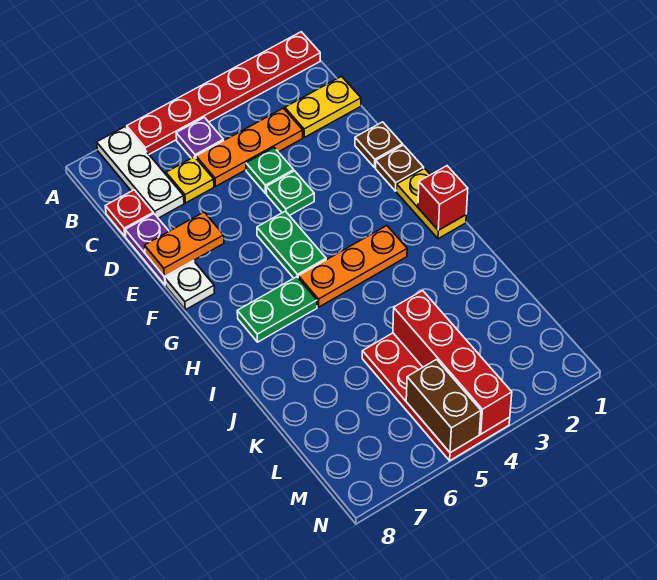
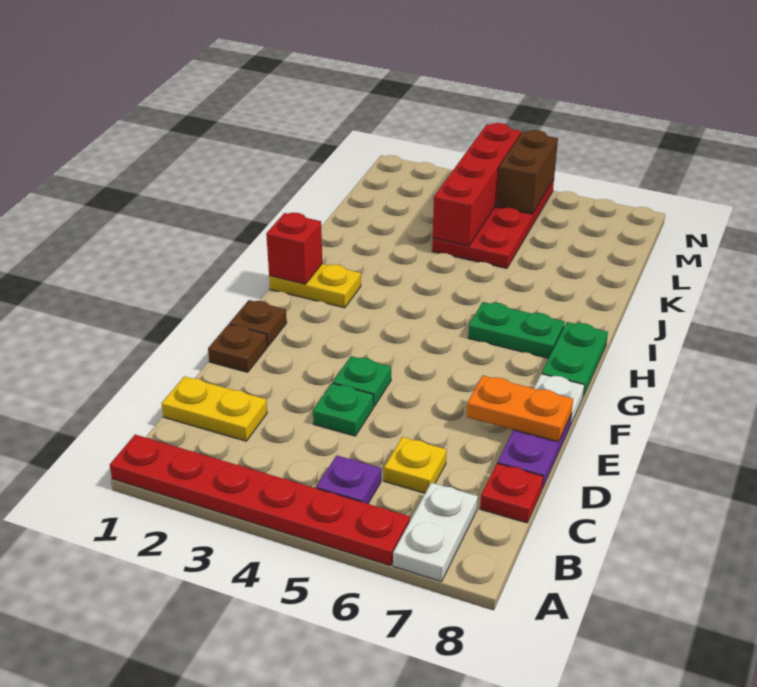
white 1x3 plate [97,127,184,218] -> white 1x2 plate [393,483,478,582]
orange 1x3 plate [196,108,303,186] -> none
green 1x2 plate [257,211,326,278] -> green 1x2 plate moved to [542,322,608,396]
yellow 1x2 plate [397,169,466,239] -> yellow 1x2 plate turned to [269,264,361,308]
orange 1x3 plate [298,226,407,307] -> none

